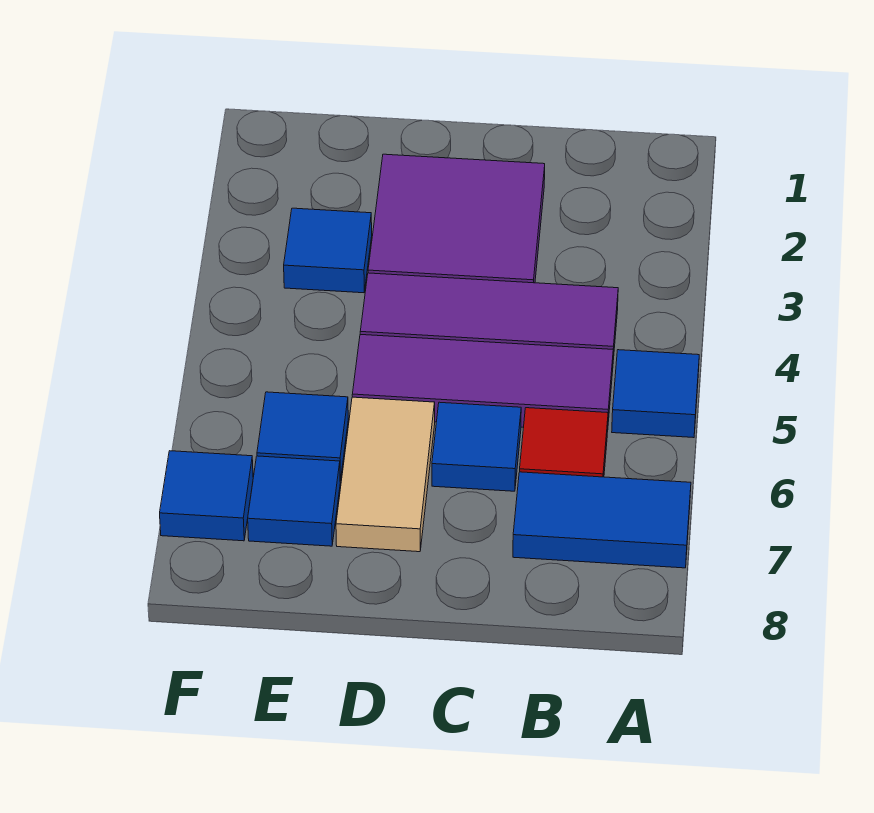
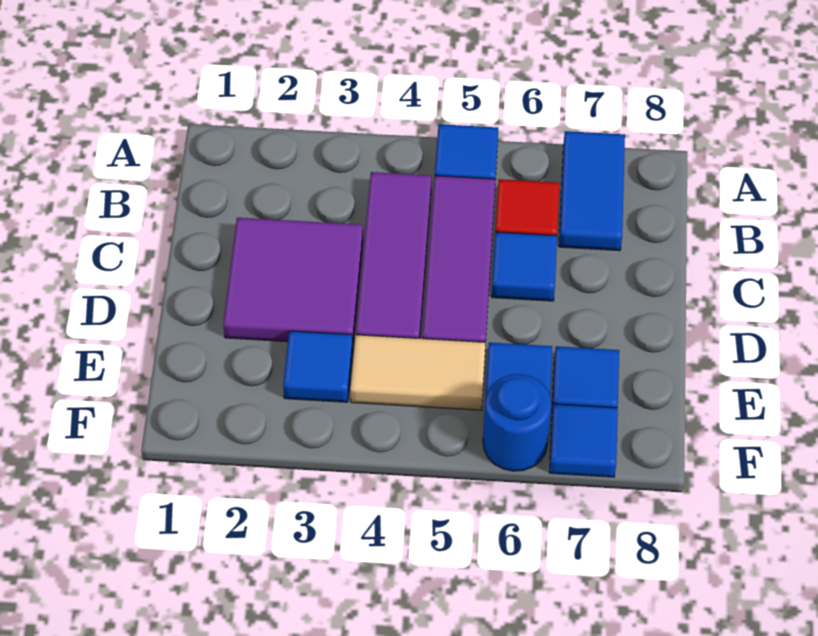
tan 1x2 tile [336,397,435,552] -> tan 1x2 tile moved to [350,335,486,410]
none -> blue 1x1 round brick [483,374,551,471]

